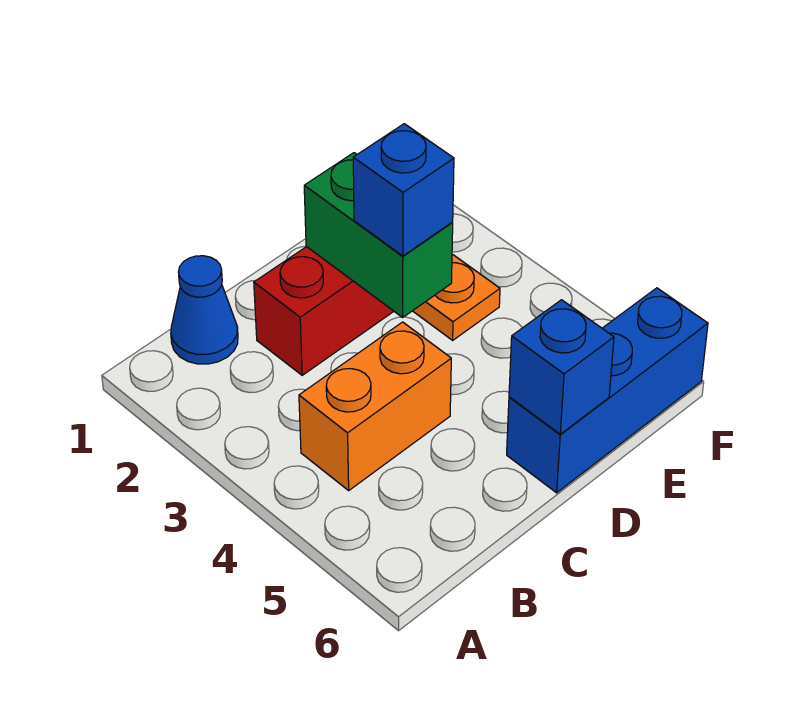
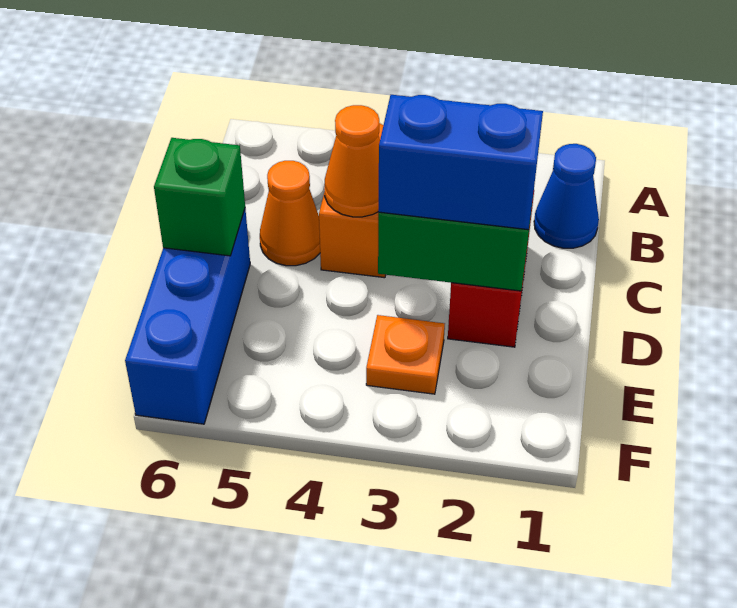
none -> orange 1x1 cone [324,105,380,217]
none -> orange 1x1 cone [260,161,320,266]
blue 1x1 brick [353,124,454,256] -> blue 1x2 brick [378,95,543,230]
blue 1x1 brick [509,300,614,434] -> green 1x1 brick [154,138,245,256]

